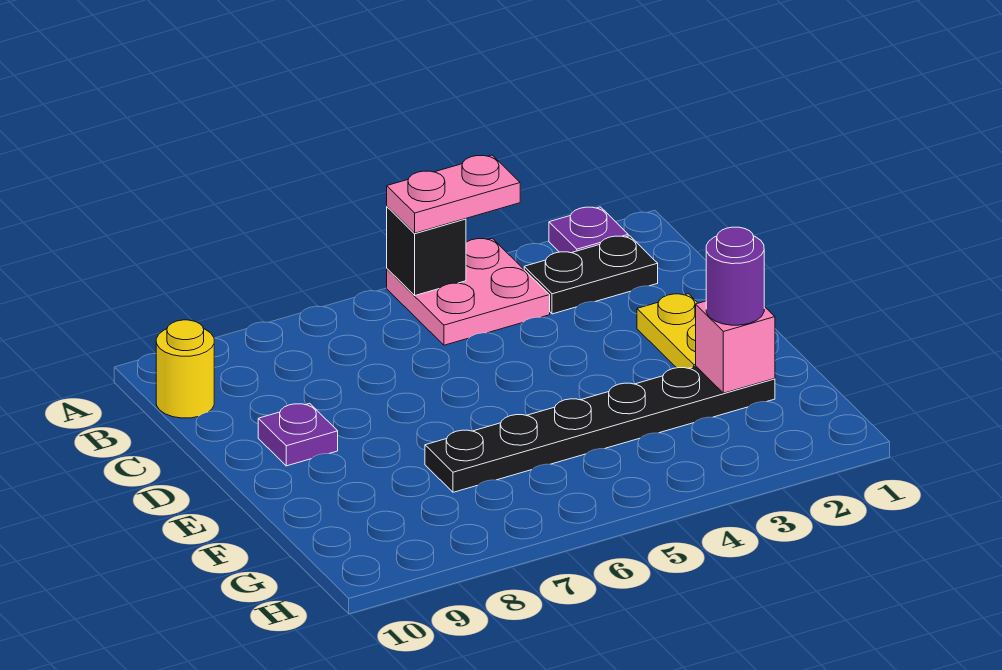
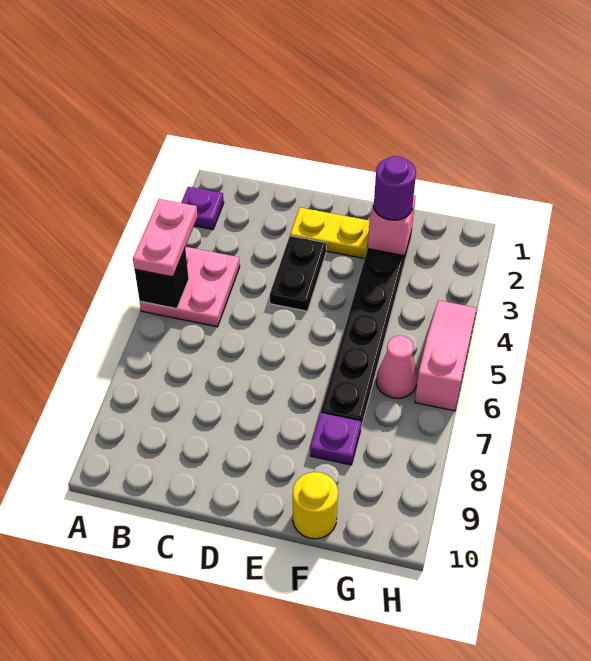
black 1x2 plate [524,236,658,314] -> black 1x2 plate moved to [270,236,326,311]
yellow 1x1 round brick [156,320,214,418] -> yellow 1x1 round brick moved to [293,472,338,539]
purple 1x1 plate [258,403,338,466] -> purple 1x1 plate moved to [310,413,361,465]
none -> pink 1x1 cone [376,336,417,398]
none -> pink 1x3 slope [415,300,477,411]

